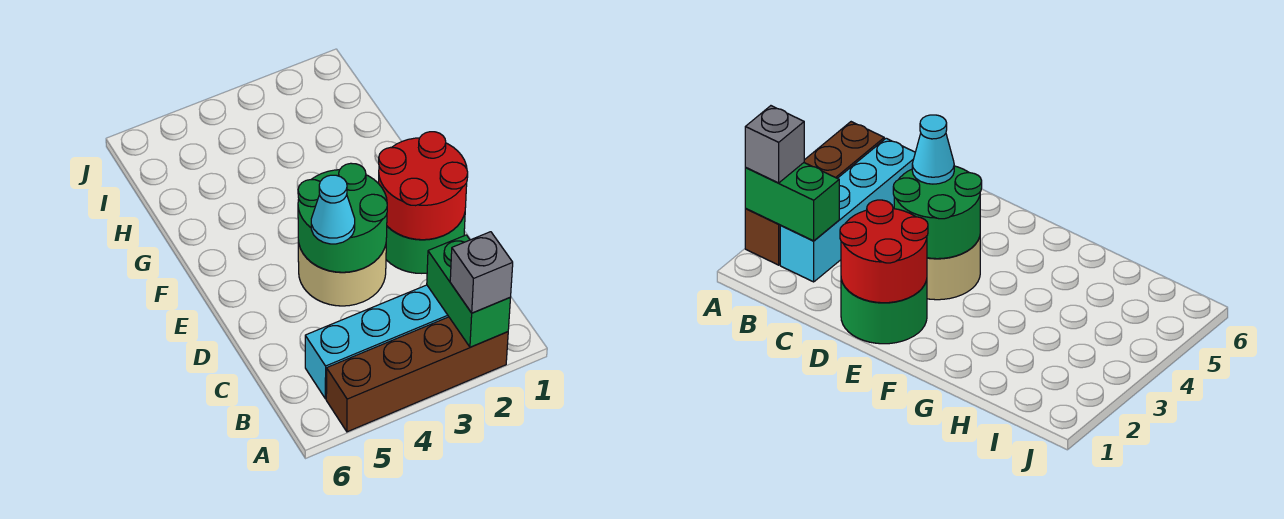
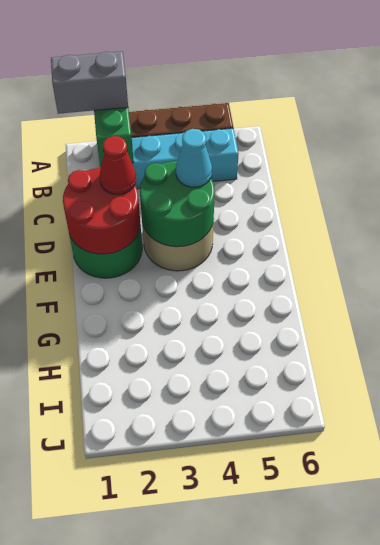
grey 1x1 brick [450,232,513,313] -> grey 1x2 brick [51,51,128,114]
none -> red 1x1 cone [100,136,136,194]

